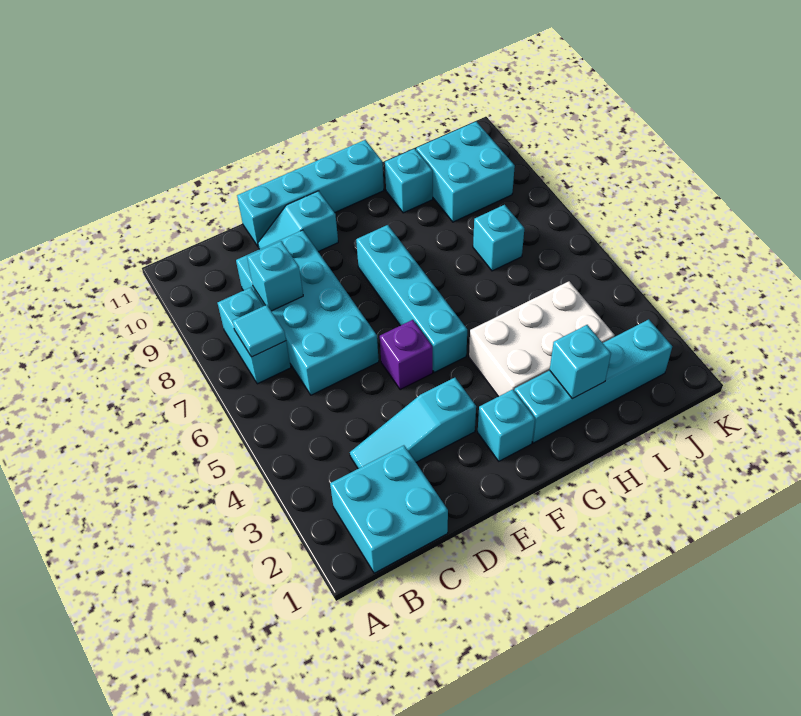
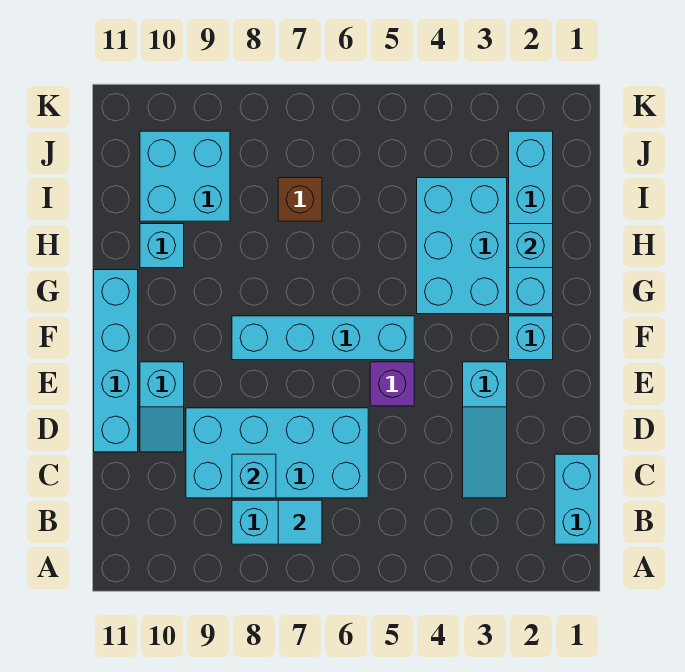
cyan 2x2 brick [330,445,448,573] -> cyan 1x2 brick [555,454,599,544]
white 2x3 brick [469,281,615,396] -> cyan 2x3 brick [417,178,507,314]
cyan 1x1 brick [473,205,524,271] -> brown 1x1 brick [278,178,322,221]

